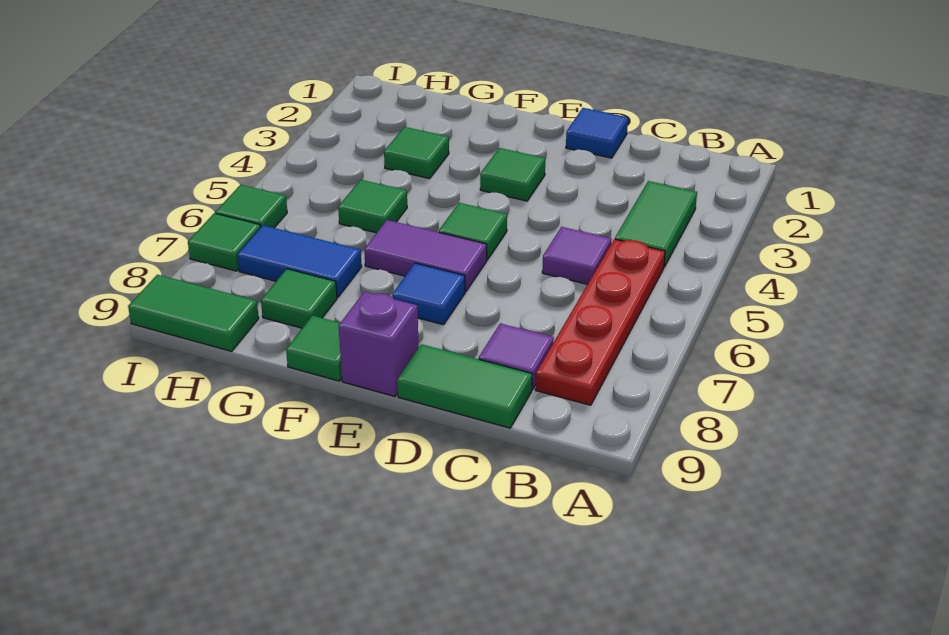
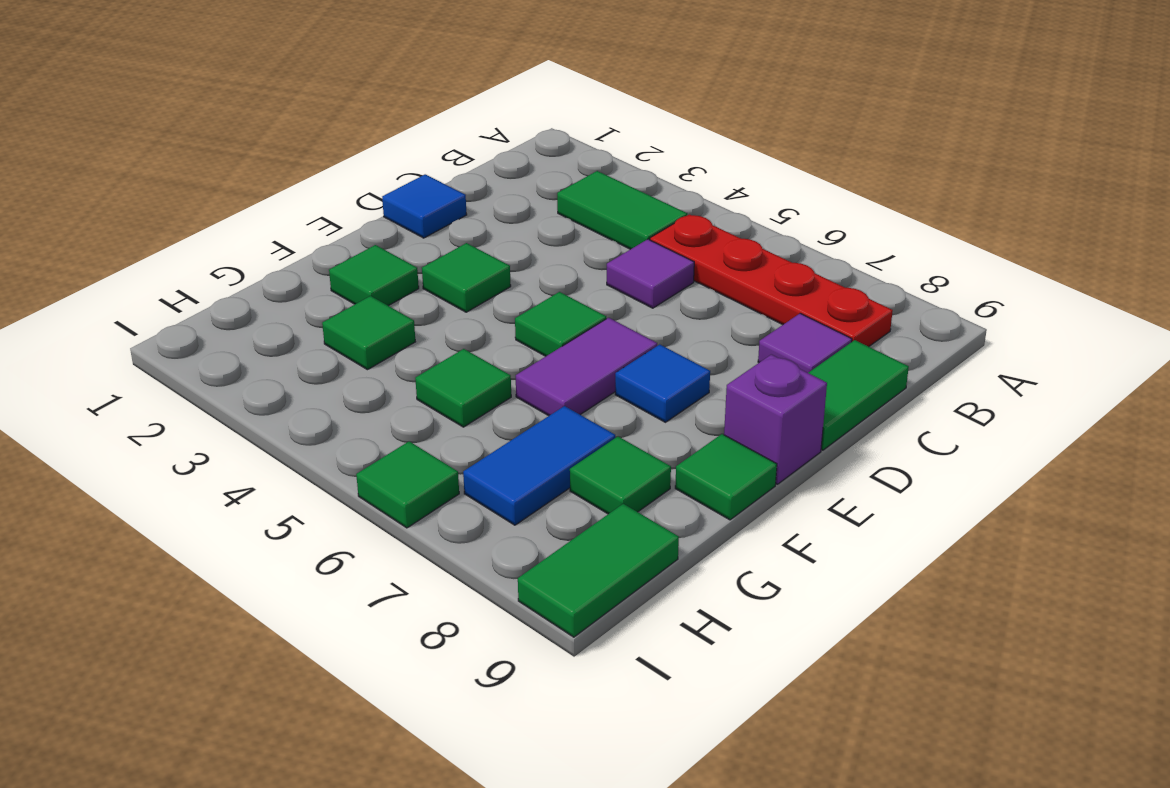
green 1x1 tile [188,213,261,271] -> green 1x1 tile moved to [329,245,419,306]

